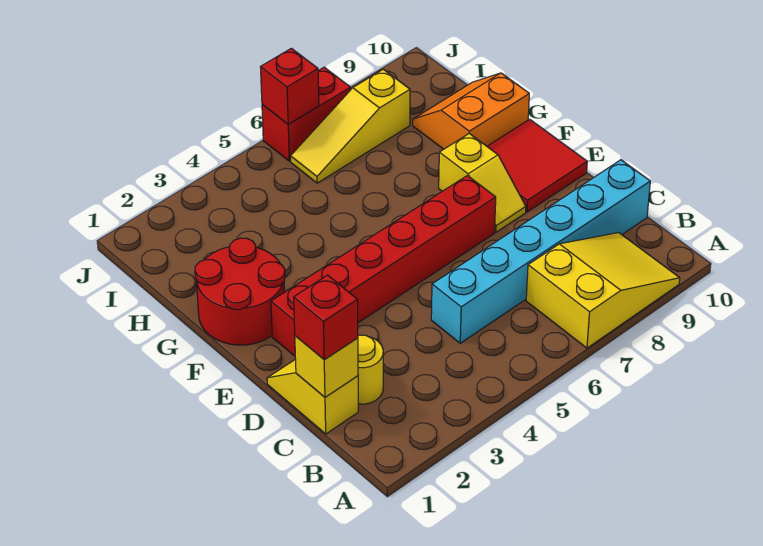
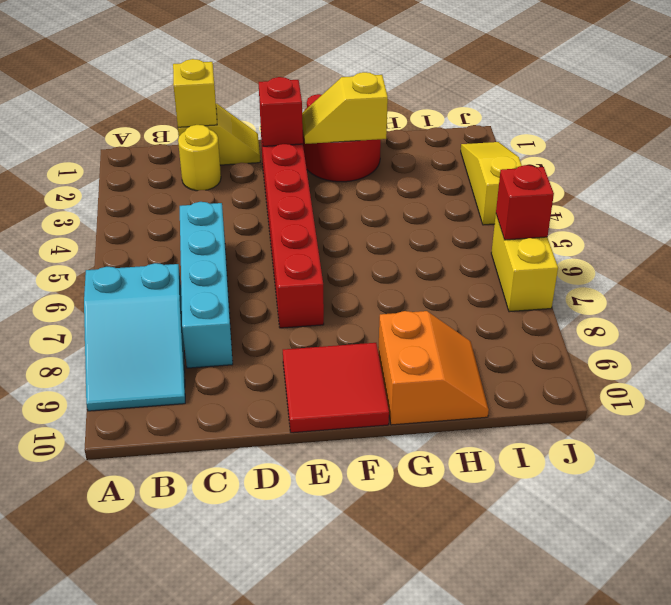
yellow 2x3 slope [526,233,680,348] -> cyan 2x3 slope [84,263,185,411]
red 1x1 brick [294,275,358,360] -> red 1x1 brick moved to [259,77,303,146]
cyan 1x6 brick [431,160,650,343] -> cyan 1x4 brick [180,202,233,368]
yellow 1x2 slope [439,133,526,232] -> yellow 1x2 slope moved to [302,72,388,144]
yellow 1x3 slope [291,69,410,183] -> yellow 1x3 slope moved to [461,142,522,225]
red 1x2 brick [262,67,351,161] -> yellow 1x2 brick [491,215,558,312]

